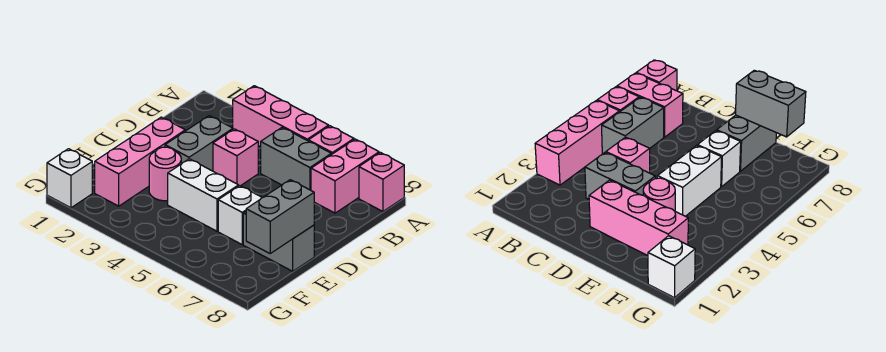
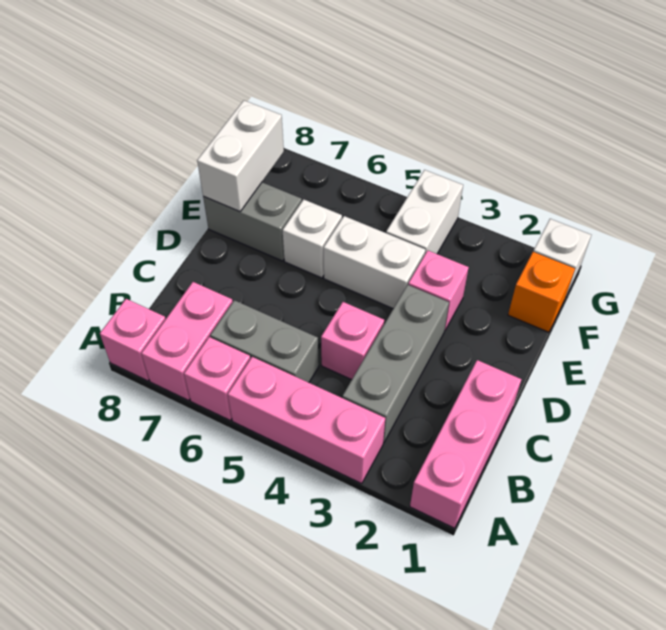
grey 1x2 brick [165,116,233,171] -> grey 1x3 brick [342,285,449,443]
pink 1x3 brick [95,117,185,206] -> pink 1x3 brick moved to [410,360,522,528]
pink 1x1 round brick [149,147,181,201] -> pink 1x1 brick [408,251,469,330]
grey 1x2 brick [246,180,314,253] -> white 1x2 brick [197,100,284,212]
none -> orange 1x1 brick [508,252,575,332]
none -> white 1x2 brick [386,170,463,254]

